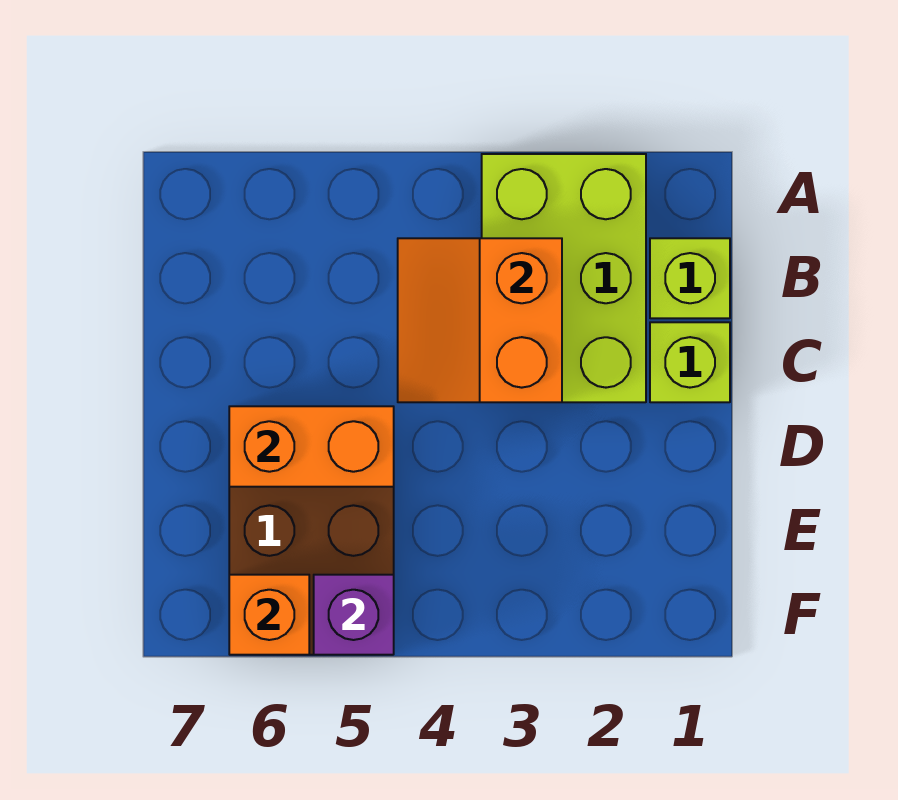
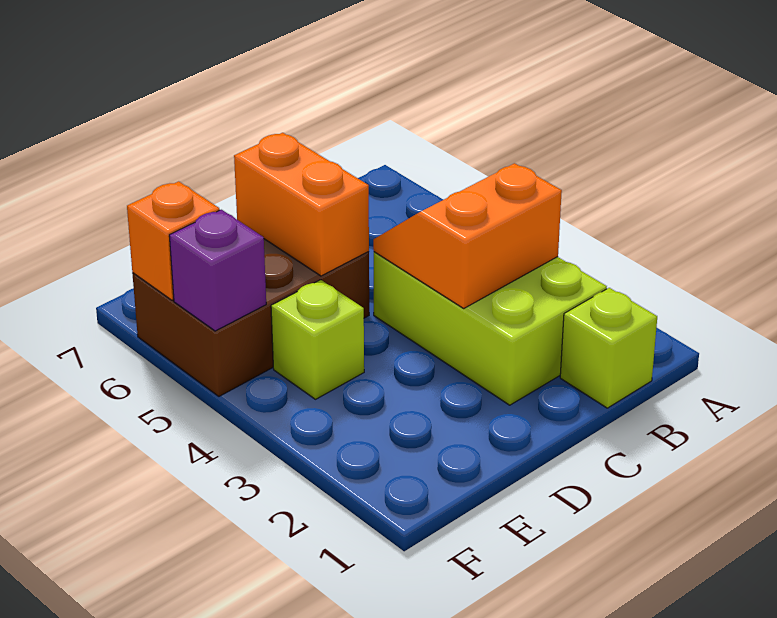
lime 2x3 brick [482,154,646,402] -> lime 2x3 brick turned to [374,252,607,405]
lime 1x1 brick [650,322,730,402] -> lime 1x1 brick moved to [271,280,364,399]

